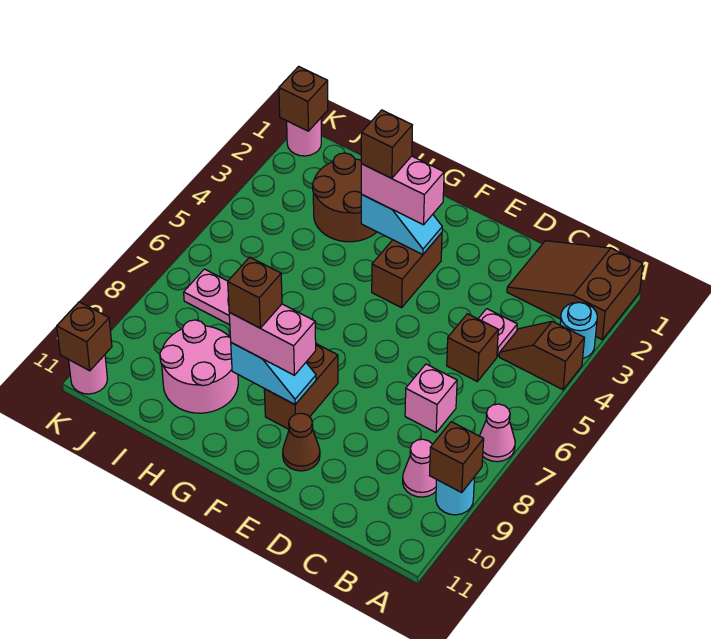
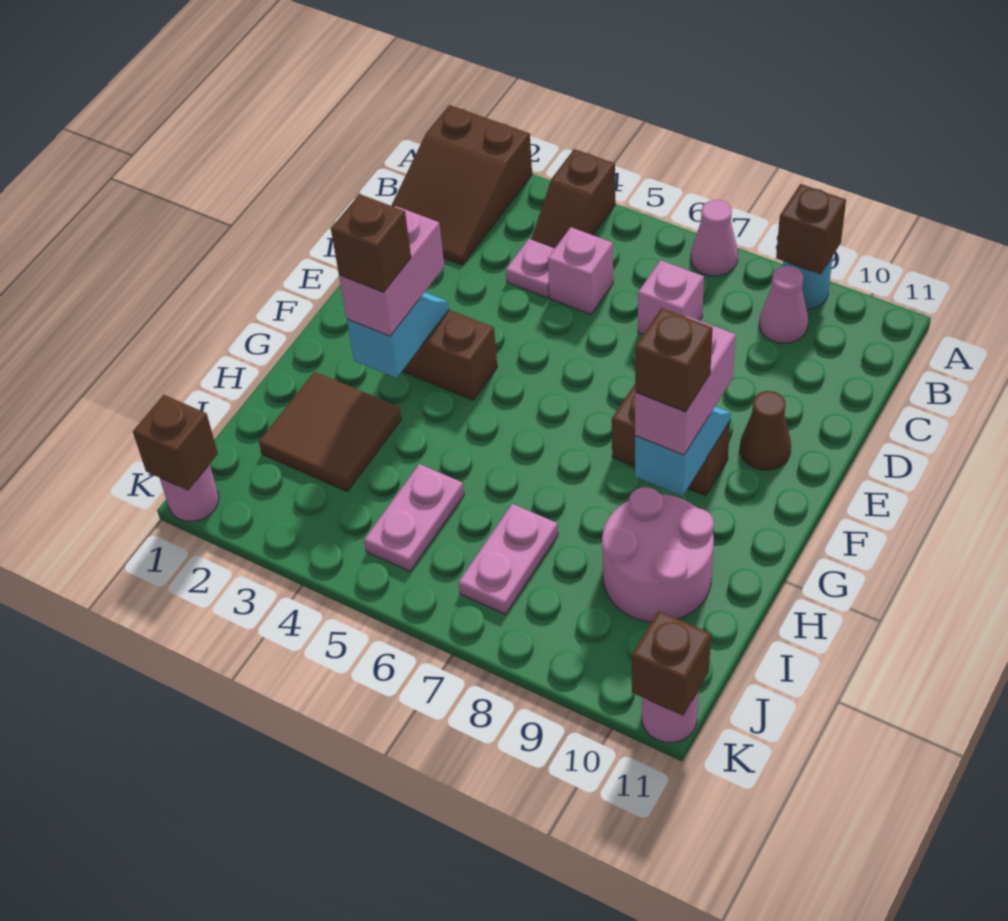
cyan 1x1 round brick [560,302,597,358] -> none
brown 1x1 brick [447,314,498,382] -> pink 1x1 brick [548,227,613,314]
brown 2x2 round brick [312,153,376,242] -> brown 2x2 tile [259,372,401,491]
none -> pink 1x2 plate [364,464,464,571]

